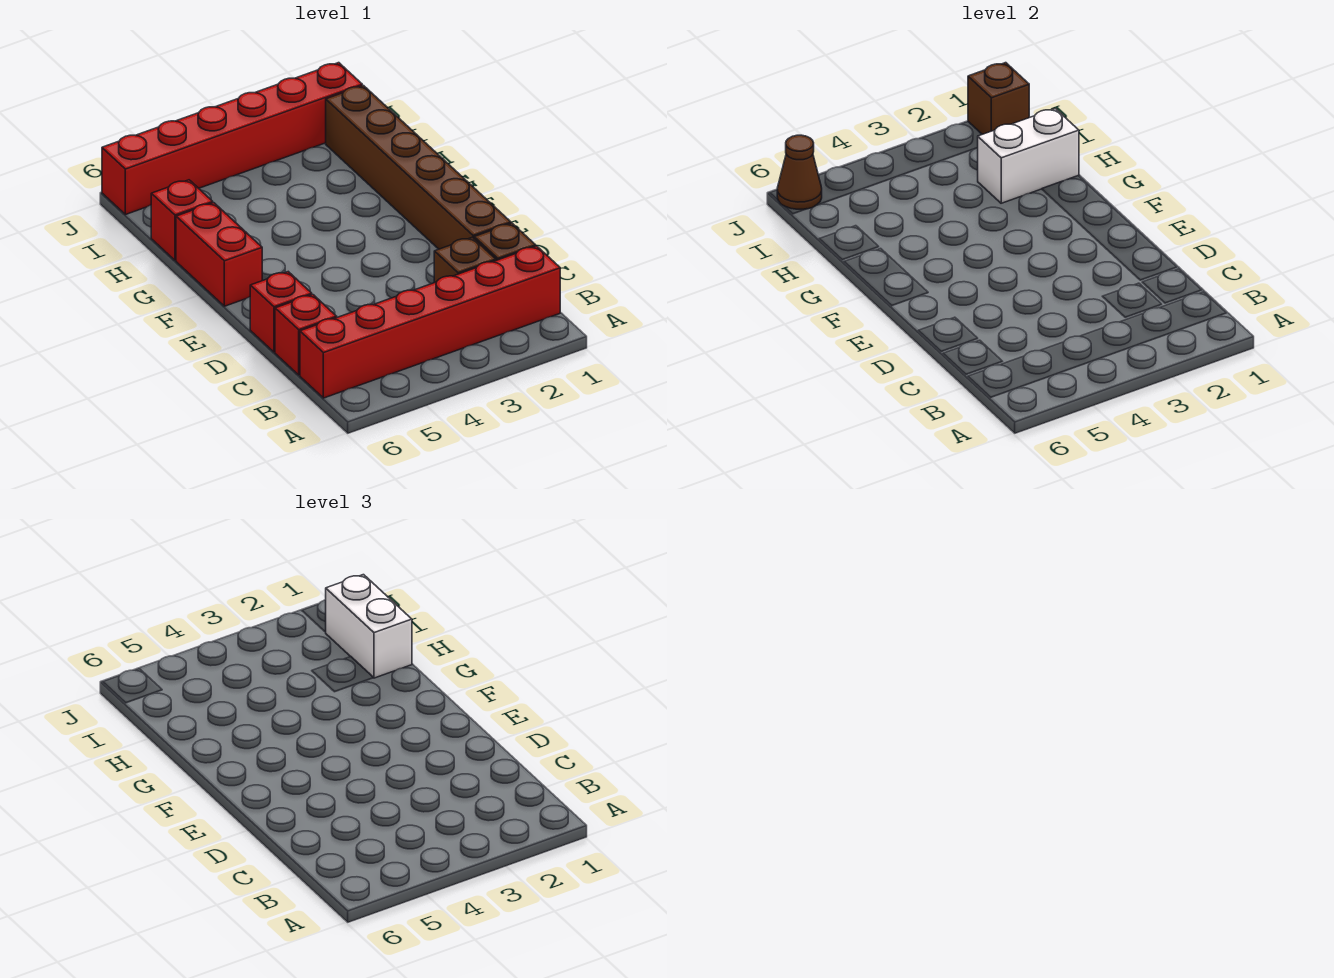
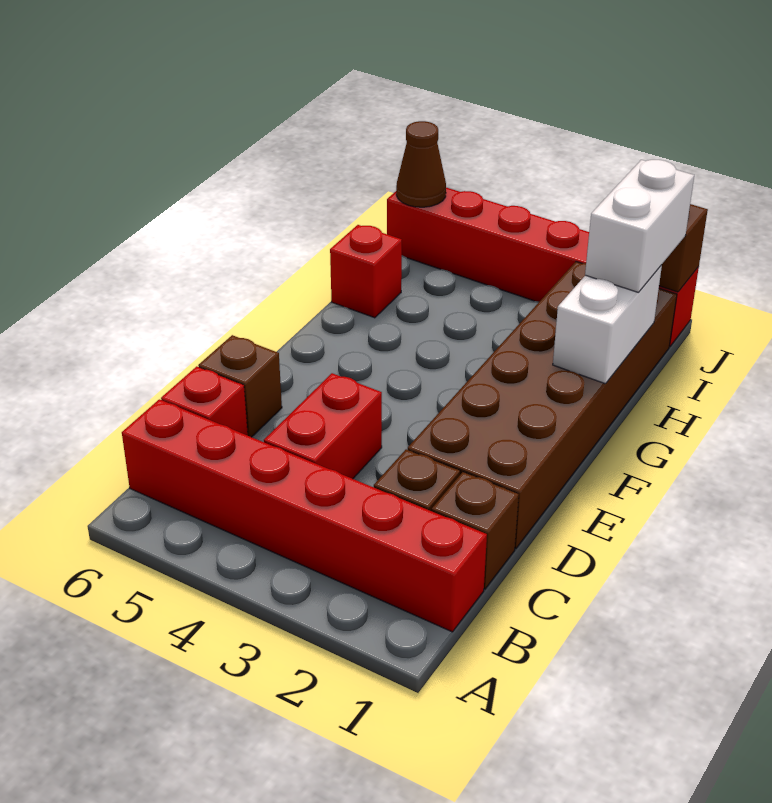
brown 1x6 brick [326,86,511,249] -> brown 2x6 brick [408,262,677,549]
red 1x1 brick [250,272,312,352] -> brown 1x1 brick [198,335,282,437]
red 1x2 brick [176,203,262,306] -> red 1x2 brick moved to [264,373,382,479]
white 1x2 brick [978,109,1079,203] -> white 1x2 brick turned to [553,265,662,384]

